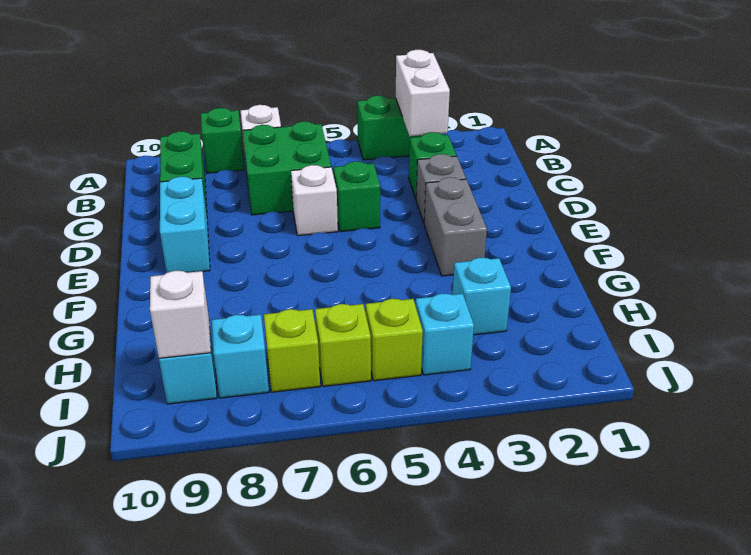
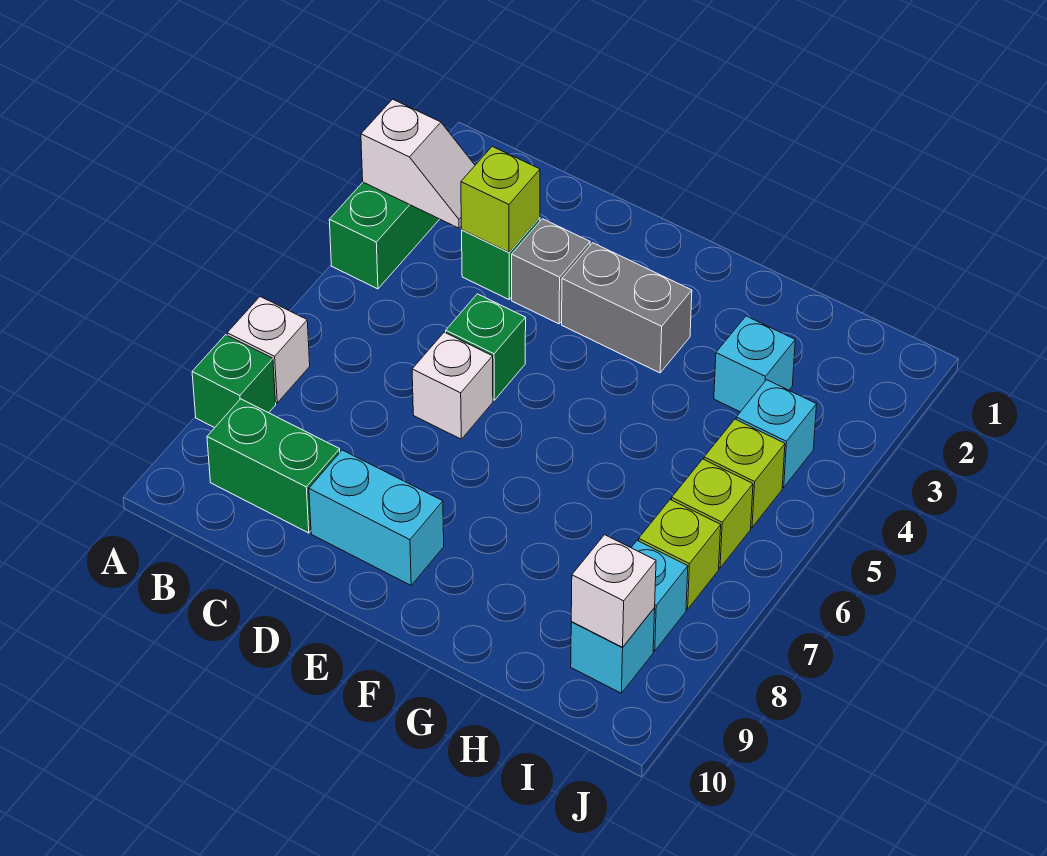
white 1x2 brick [396,50,450,136] -> white 1x2 slope [361,99,475,228]
green 2x2 brick [243,122,331,215] -> none
none -> lime 1x1 brick [461,146,540,252]

